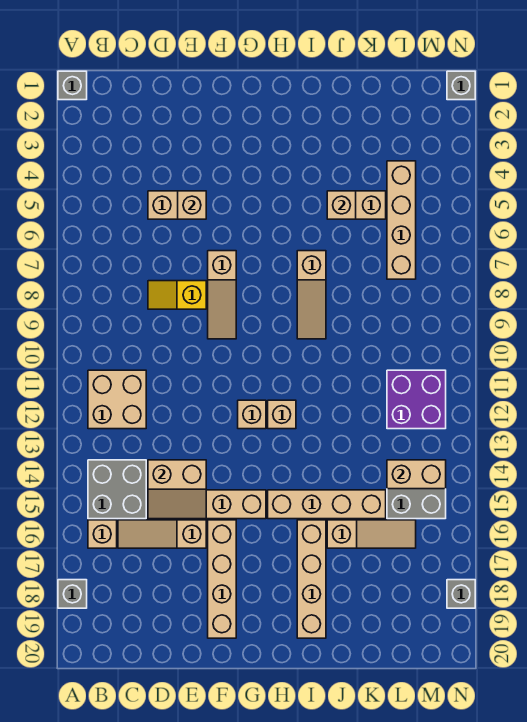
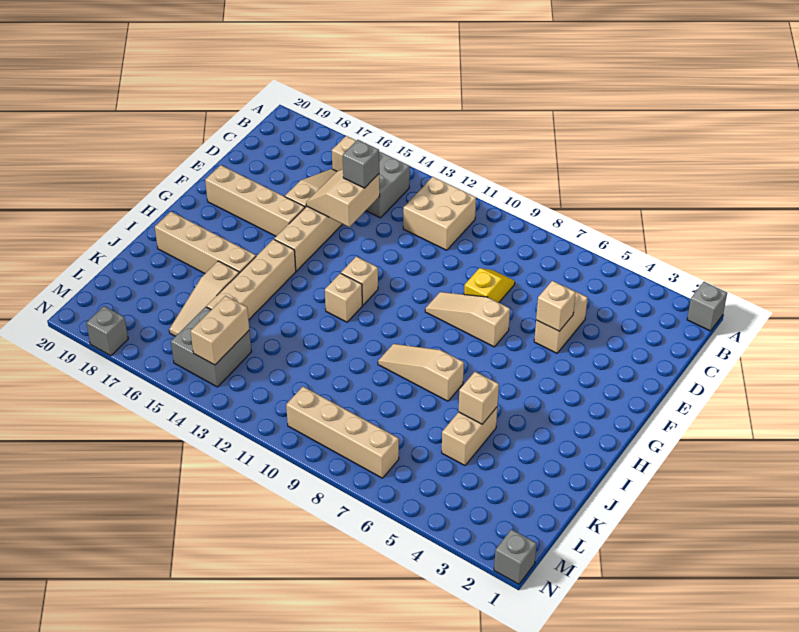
grey 1x1 brick [58,580,87,608] -> grey 1x1 brick moved to [343,140,379,188]
tan 1x4 brick [387,161,416,279] -> tan 1x4 brick moved to [286,387,399,478]
purple 2x2 brick [387,370,446,429] -> none

